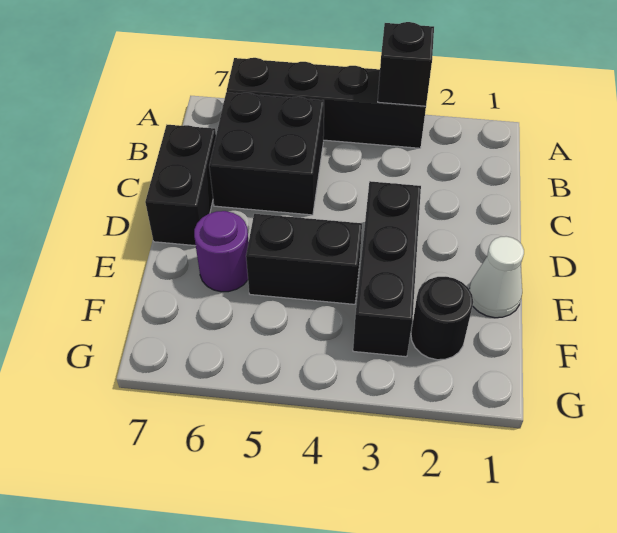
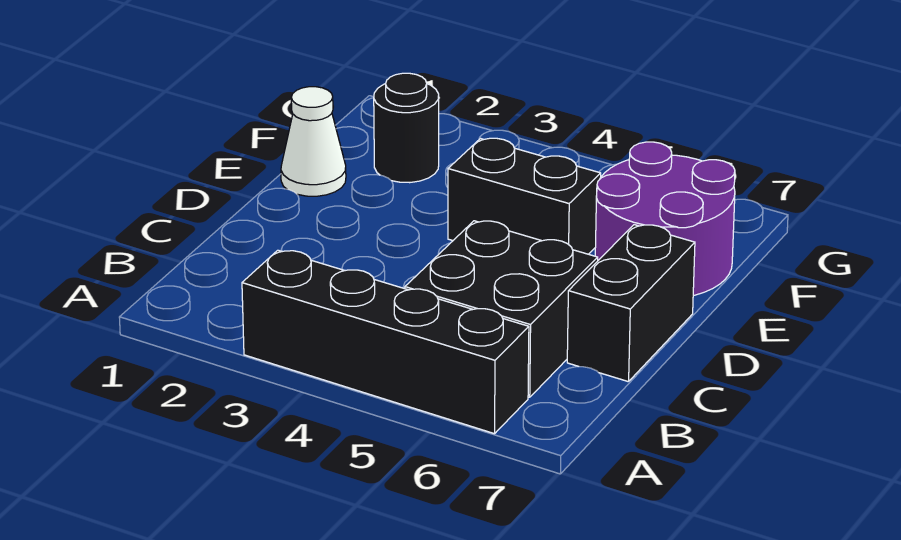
black 1x1 brick [378,22,434,106] -> none
black 1x3 brick [353,181,421,357] -> none
purple 1x1 round brick [194,211,249,292] -> purple 2x2 round brick [595,142,735,296]

